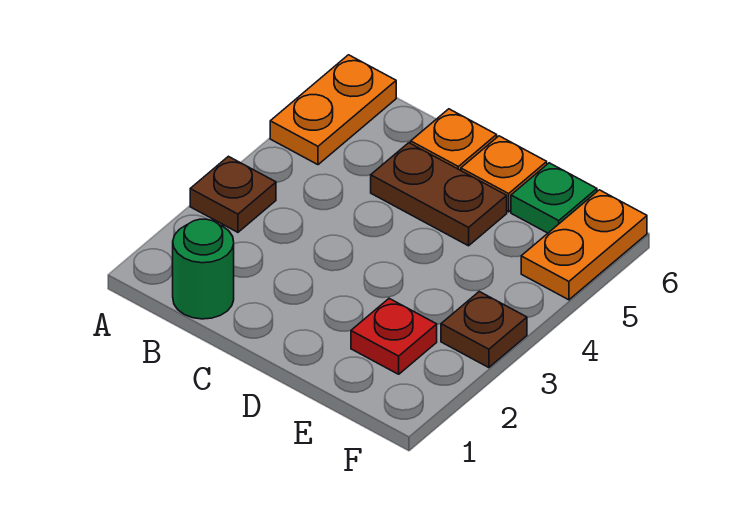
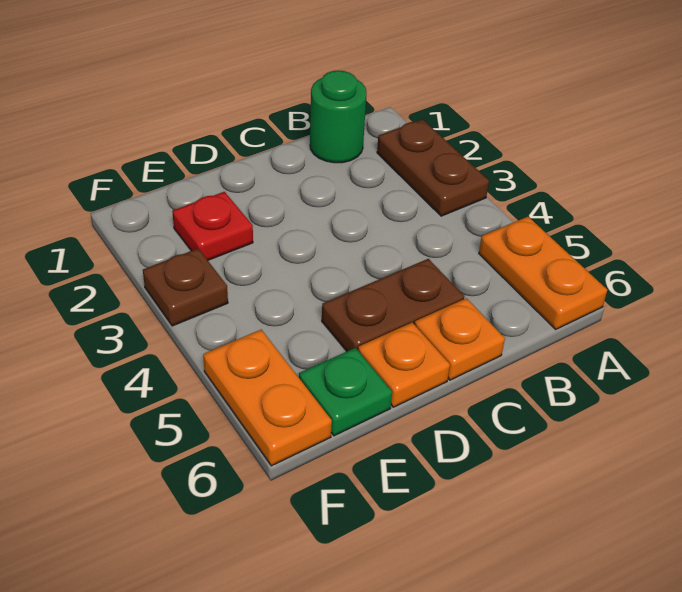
brown 1x1 plate [190,156,276,232] -> brown 1x2 plate [377,119,489,216]

